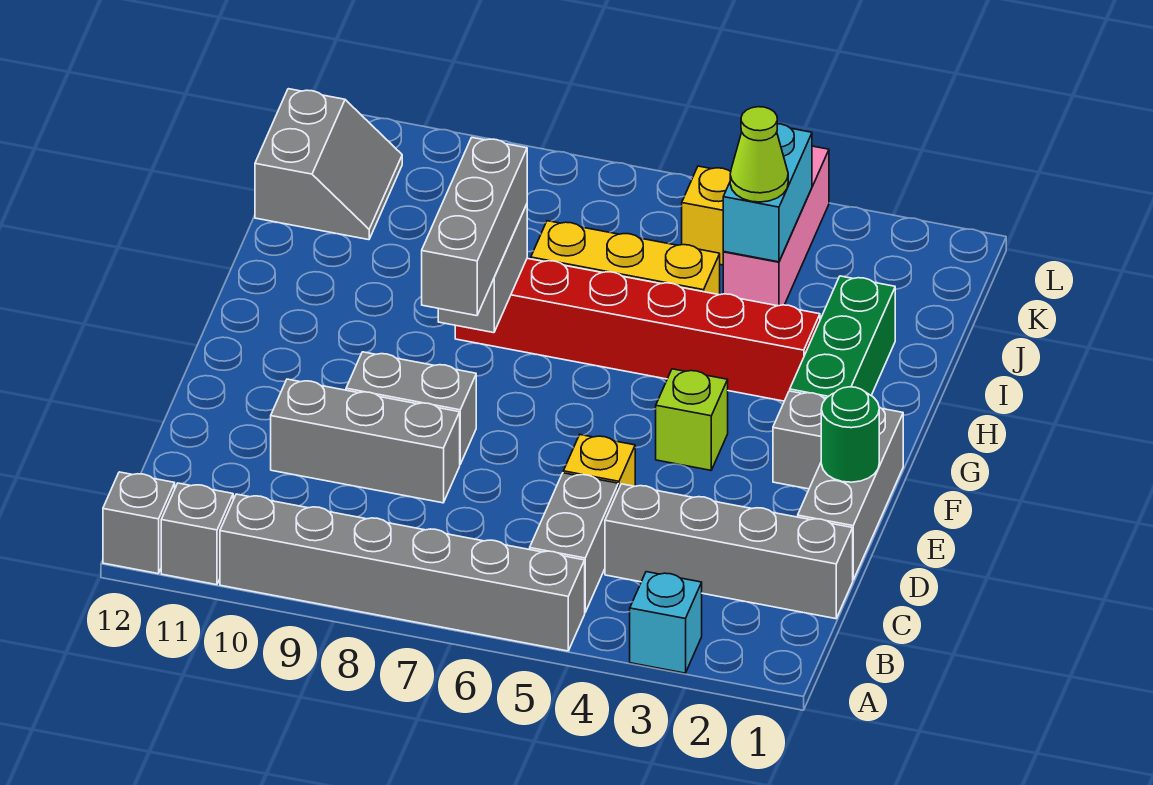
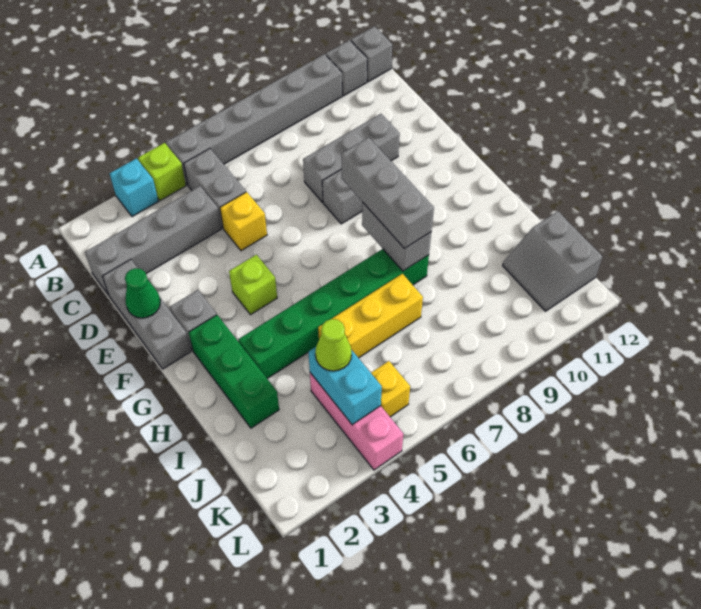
none -> lime 1x1 brick [138,143,186,201]
green 1x1 round brick [821,387,879,482] -> green 1x1 cone [125,268,160,318]
red 1x6 brick [455,258,820,401] -> green 1x6 brick [239,249,429,379]

